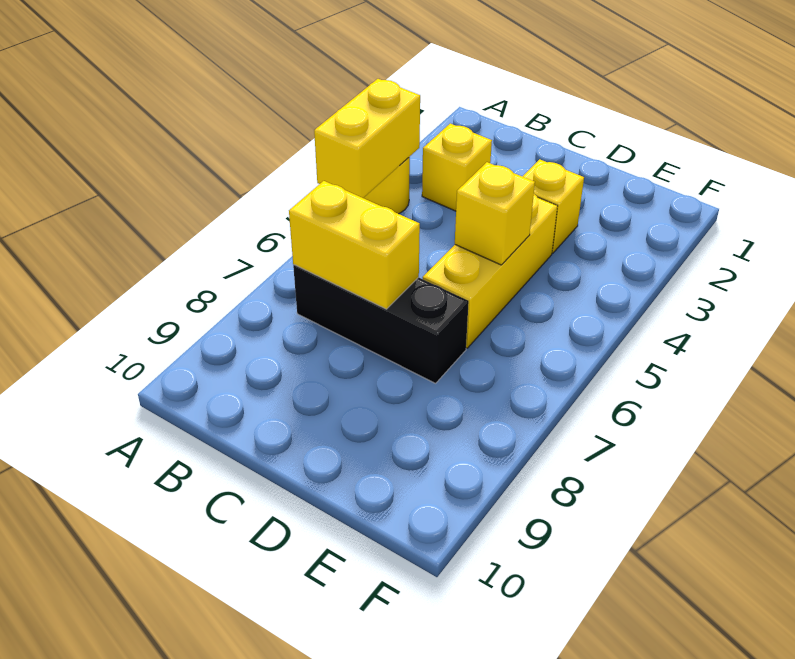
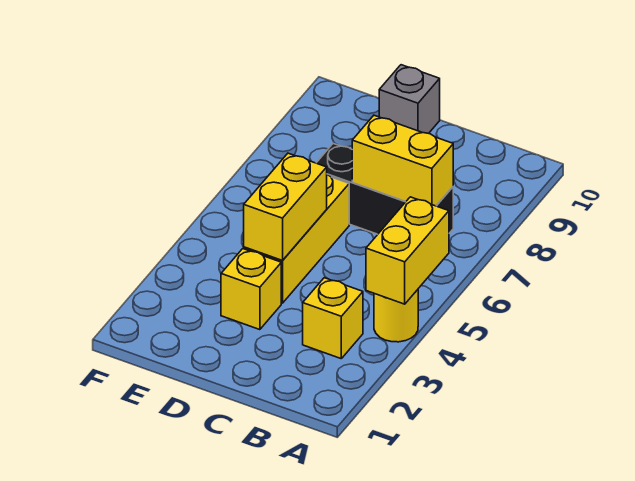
yellow 1x1 brick [455,162,535,265] -> yellow 1x2 brick [244,153,327,261]
none -> grey 1x1 brick [379,65,440,133]

